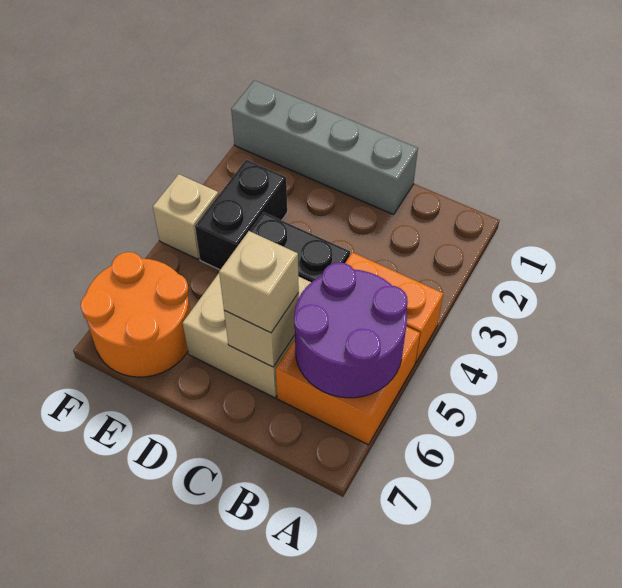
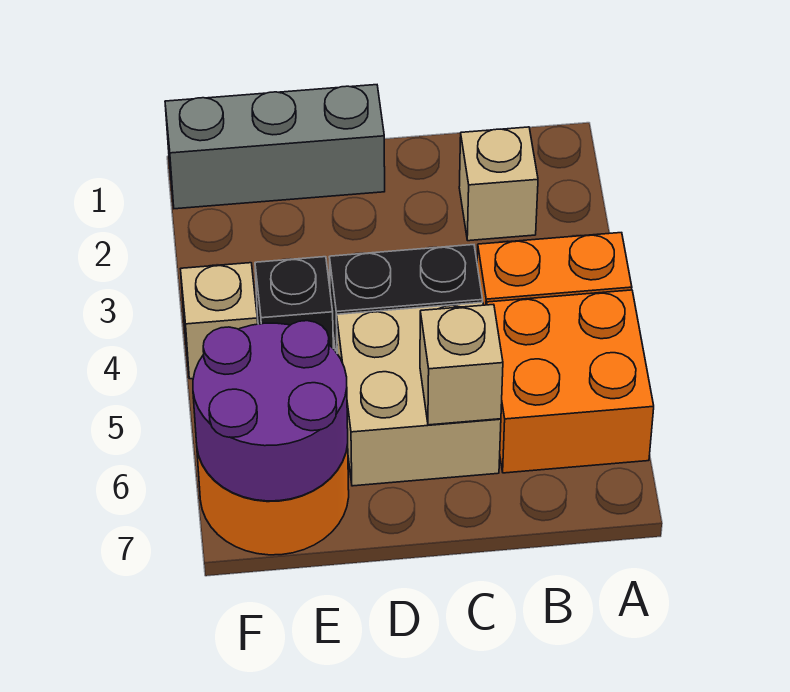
purple 2x2 round brick [294,262,408,398] -> purple 2x2 round brick moved to [193,321,348,501]
grey 1x4 brick [231,80,418,215] -> grey 1x3 brick [165,85,385,209]
tan 1x1 brick [219,231,299,333] -> tan 1x1 brick moved to [459,127,538,241]
black 1x2 brick [195,160,287,270] -> black 1x1 brick [255,257,333,348]

